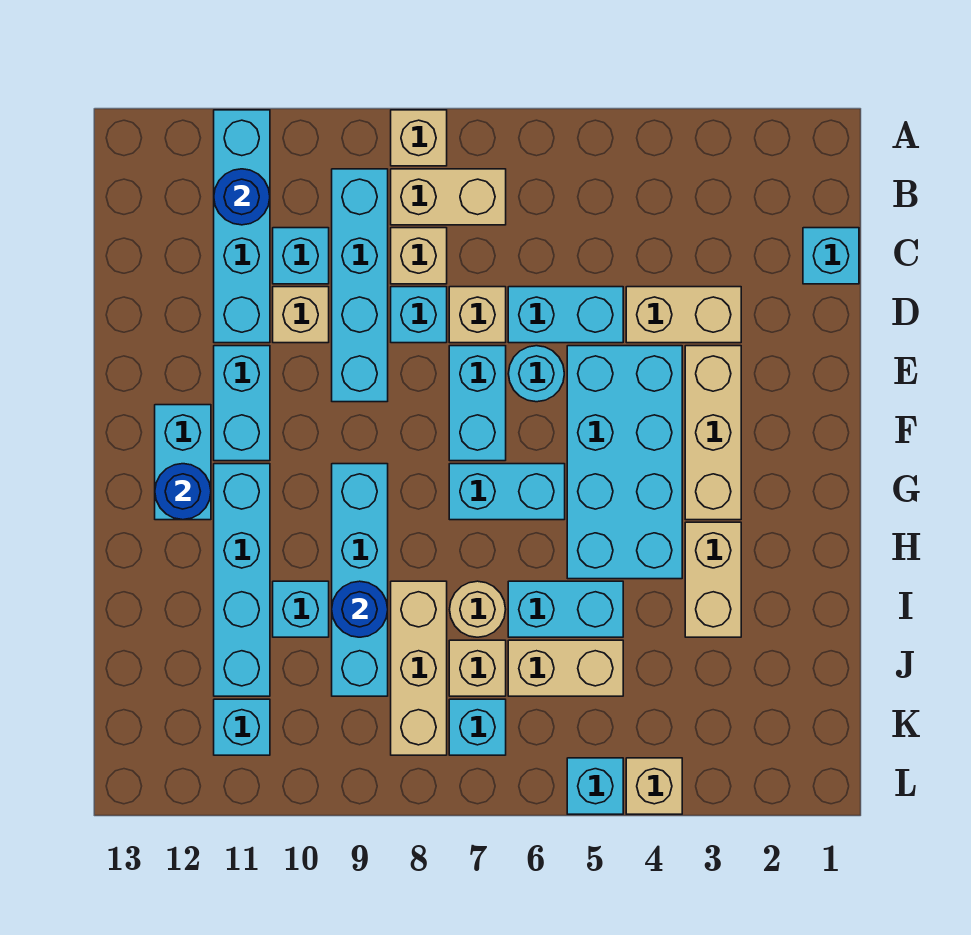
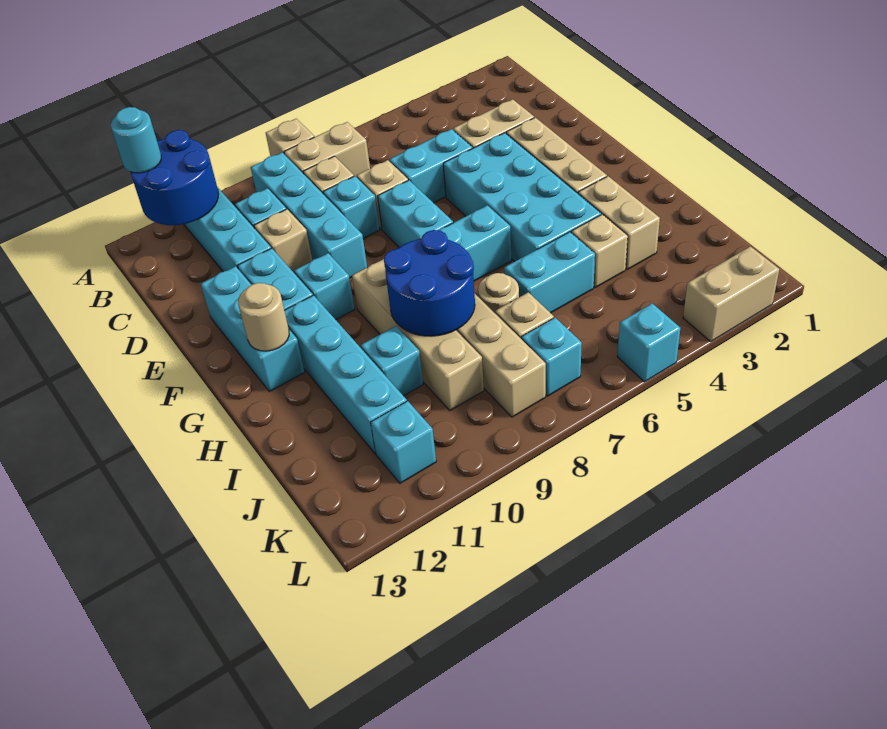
blue 1x1 round brick [214,169,270,225] -> blue 2x2 round brick [130,130,218,225]
cyan 1x1 brick [803,228,859,284] -> cyan 1x1 brick moved to [294,253,355,320]
cyan 1x1 round brick [508,346,564,402] -> cyan 1x1 round brick moved to [111,107,161,173]
cyan 1x2 brick [155,405,211,520] -> cyan 1x3 brick [201,266,305,391]
cyan 1x4 brick [332,464,388,696] -> tan 1x4 brick [352,259,484,410]
blue 1x1 round brick [155,464,211,520] -> tan 1x1 round brick [238,283,289,351]
blue 1x1 round brick [332,581,388,637] -> blue 2x2 round brick [384,230,475,336]
tan 1x2 brick [508,640,623,696] -> tan 1x2 brick moved to [683,246,779,341]
tan 1x1 brick [626,758,682,814] -> tan 1x1 brick moved to [571,214,628,288]

